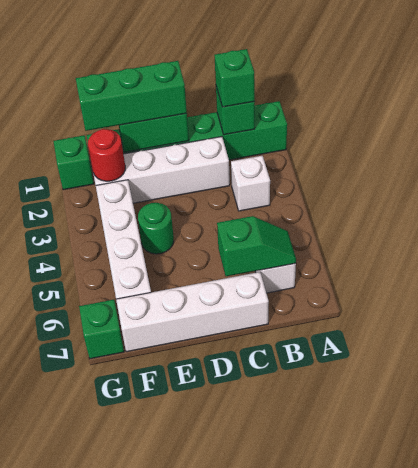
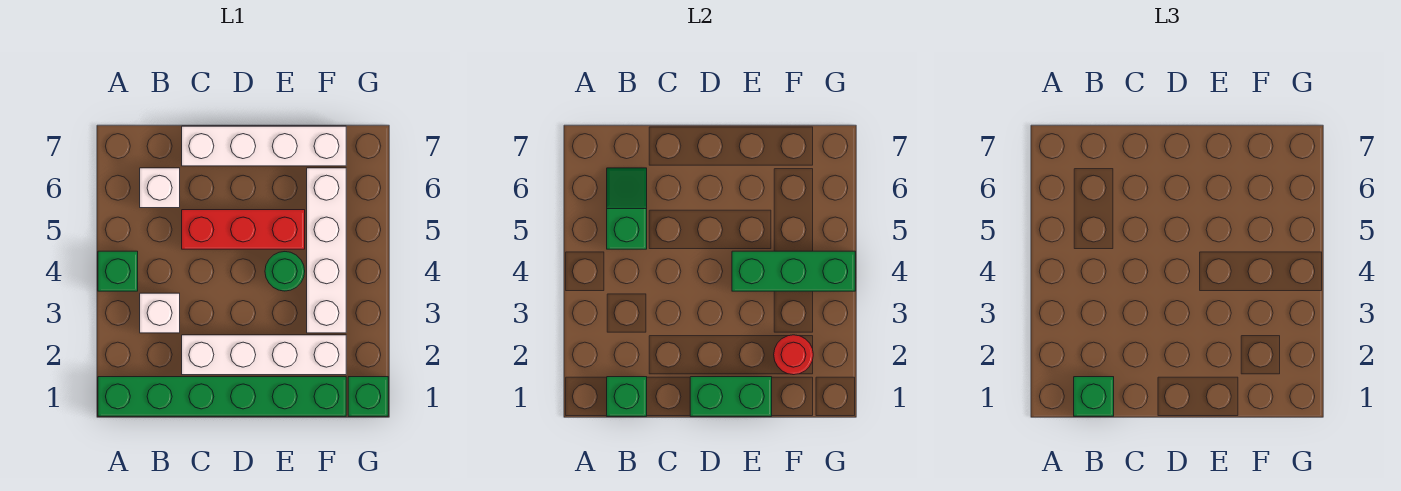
green 1x2 slope [217,216,296,276] -> green 1x2 slope turned to [607,168,647,249]
none -> red 1x3 brick [182,210,305,249]
green 1x3 brick [76,61,187,131] -> green 1x3 brick moved to [732,251,855,291]
green 1x1 brick [79,300,124,359] -> green 1x1 brick moved to [98,251,138,291]

